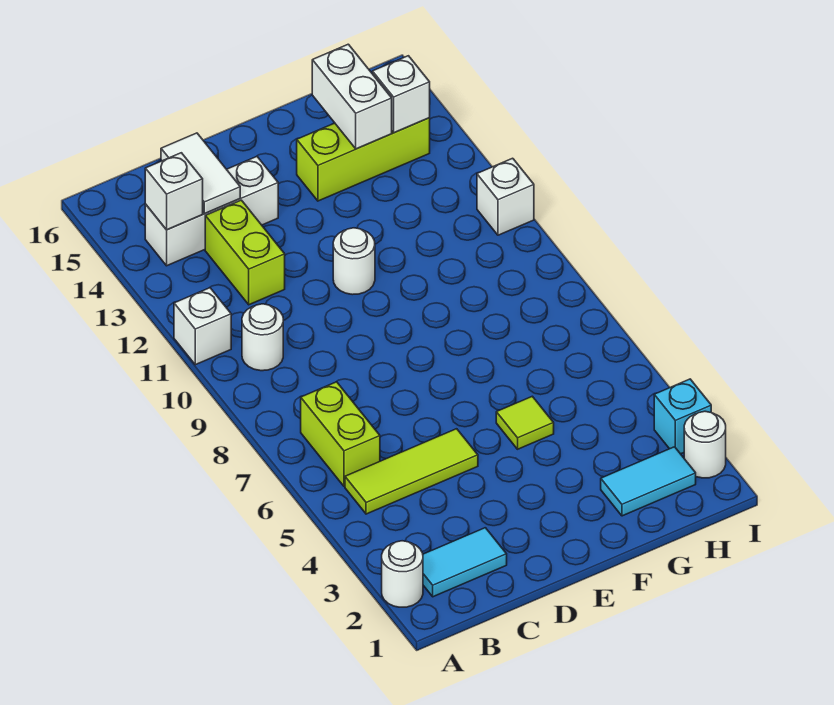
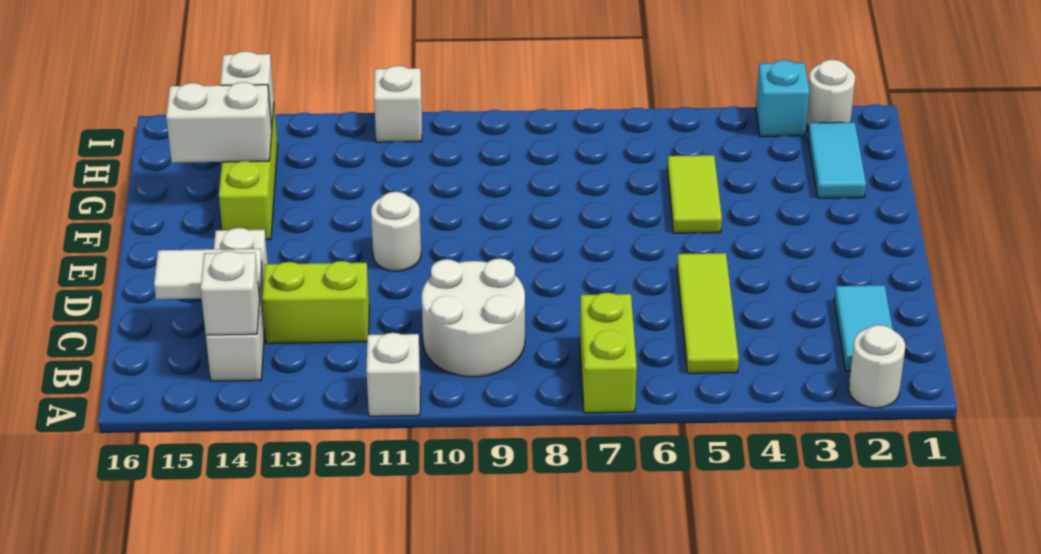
lime 1x2 brick [301,382,380,486] -> lime 1x2 brick turned to [580,293,637,413]
white 1x1 round brick [242,304,283,371] -> white 2x2 round brick [422,259,525,377]
lime 1x1 tile [496,396,554,449] -> lime 1x2 tile [667,155,722,233]

